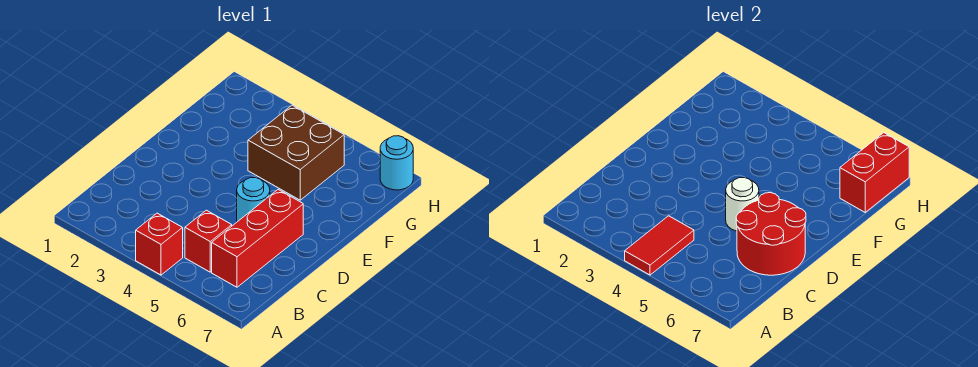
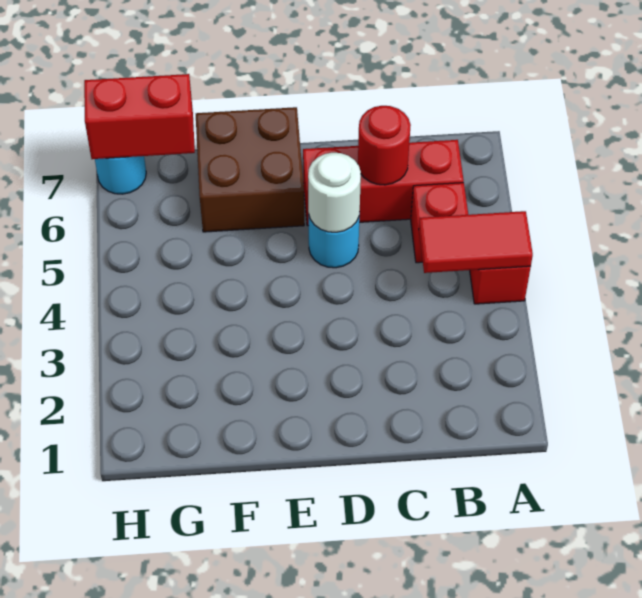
red 2x2 round brick [736,193,806,275] -> red 1x1 round brick [358,106,411,185]
brown 2x2 brick [248,105,344,200] -> brown 2x2 brick moved to [196,107,304,232]

